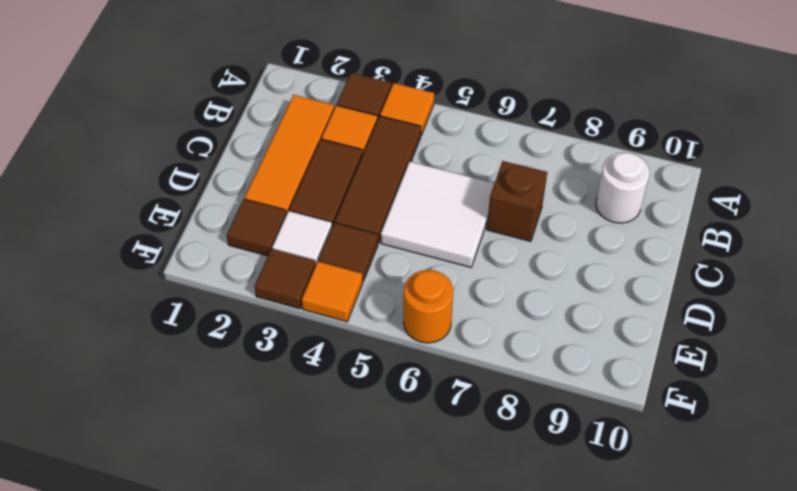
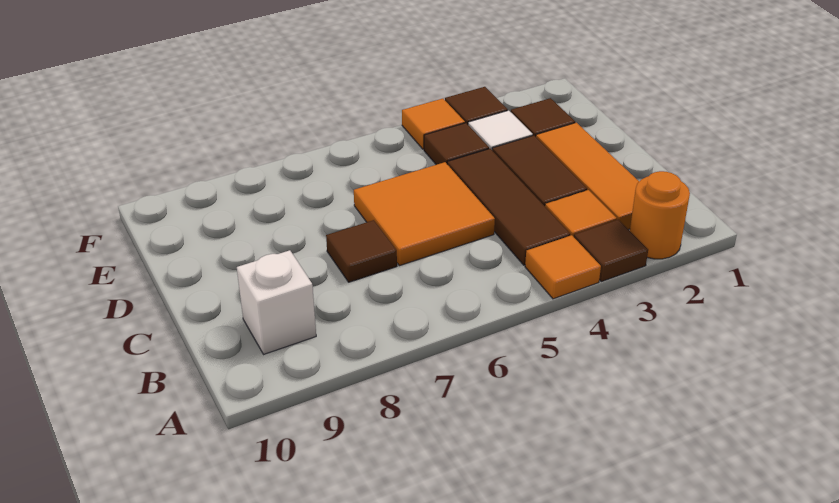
white 1x1 round brick [596,152,649,223] -> white 1x1 brick [237,250,316,354]
white 2x2 tile [381,162,495,267] -> orange 2x2 tile [354,162,495,266]
brown 1x1 brick [487,161,547,241] -> brown 1x1 tile [326,220,397,282]
orange 1x1 round brick [404,270,453,343] -> orange 1x1 round brick moved to [630,171,690,259]

